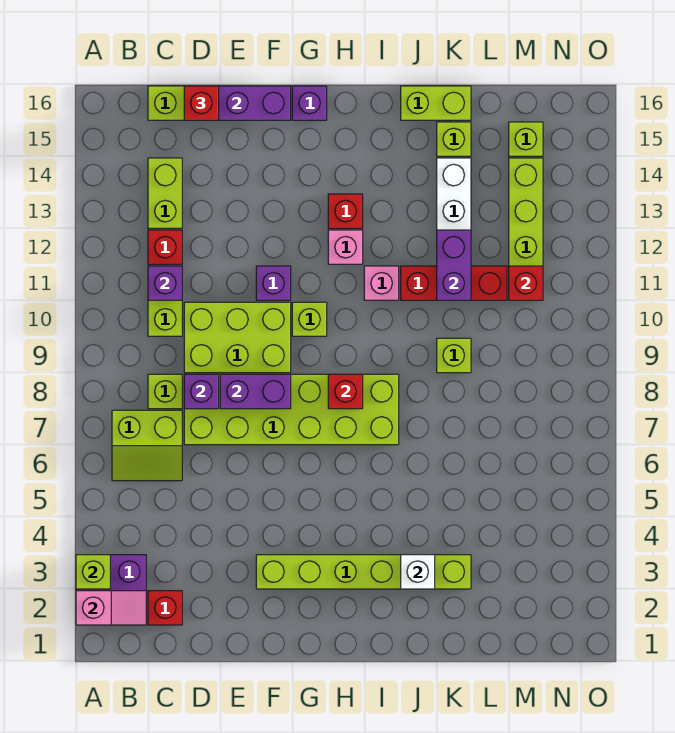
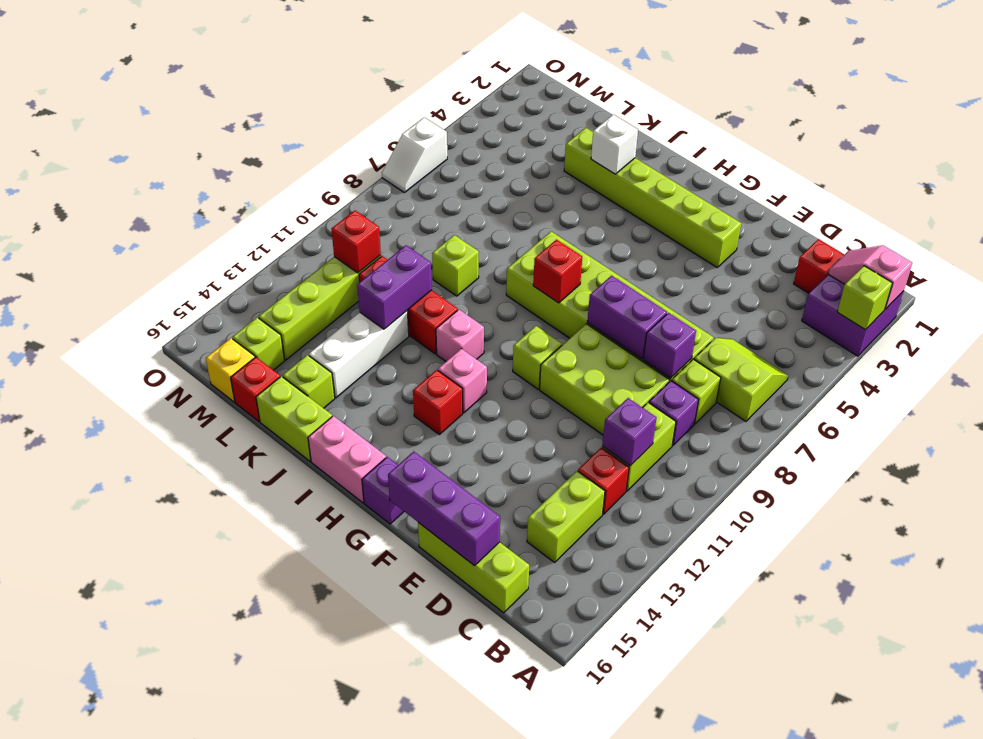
red 1x1 brick [184,86,219,120] -> red 1x1 brick moved to [231,357,280,421]
purple 1x1 brick [256,266,291,300] -> purple 1x1 brick moved to [649,381,699,446]
none -> pink 1x2 brick [308,416,386,503]
none -> yellow 1x1 brick [206,338,255,402]
none -> white 1x2 slope [382,117,447,193]

